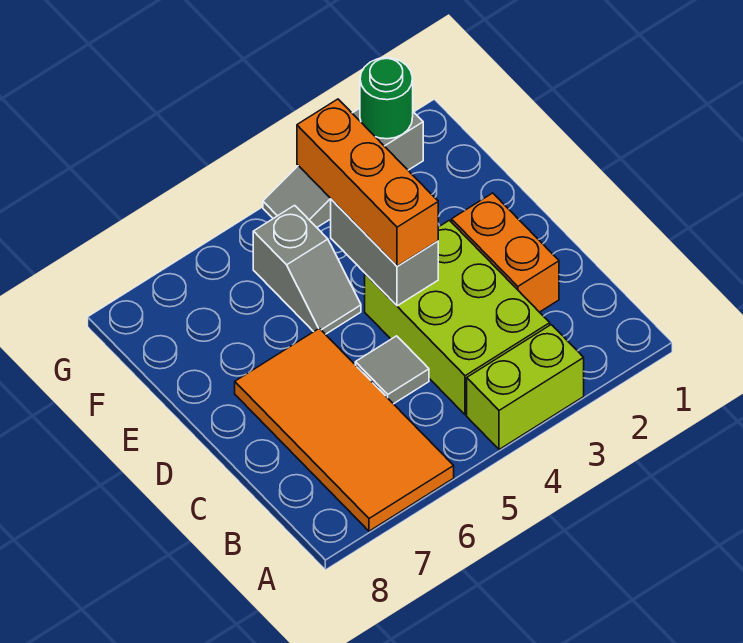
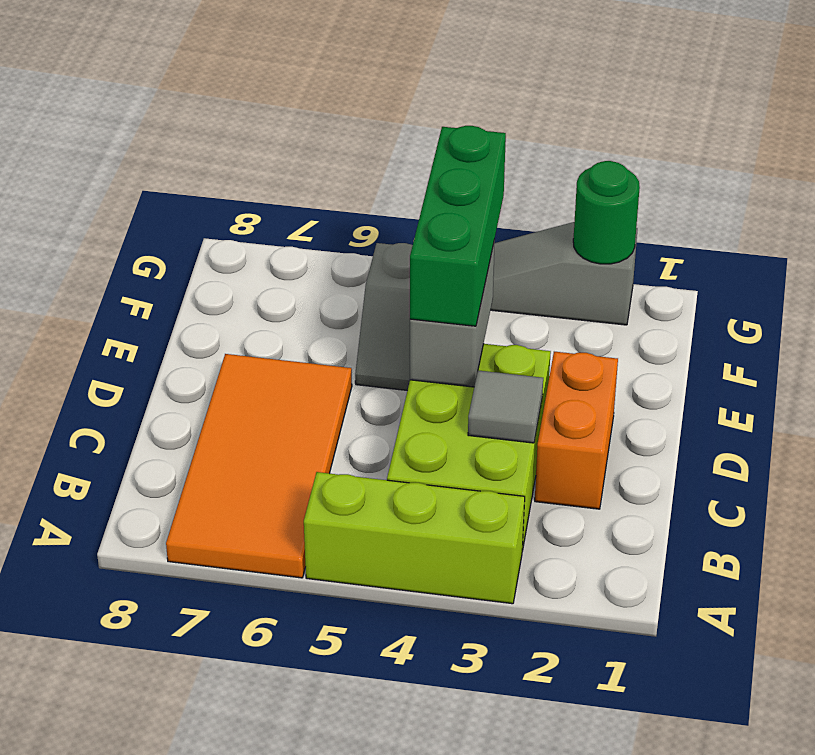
lime 1x2 brick [467,325,584,450] -> lime 1x3 brick [304,472,525,604]
grey 1x1 tile [355,336,429,404] -> grey 1x1 tile moved to [468,370,543,443]
orange 1x3 brick [297,99,438,266] -> green 1x3 brick [410,126,506,326]

